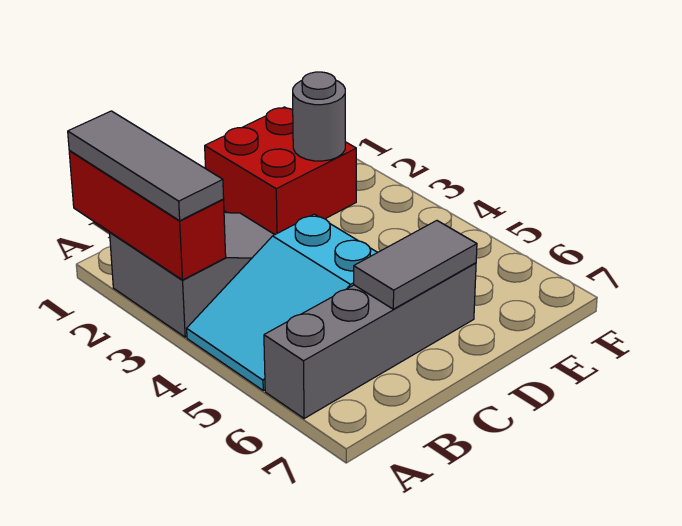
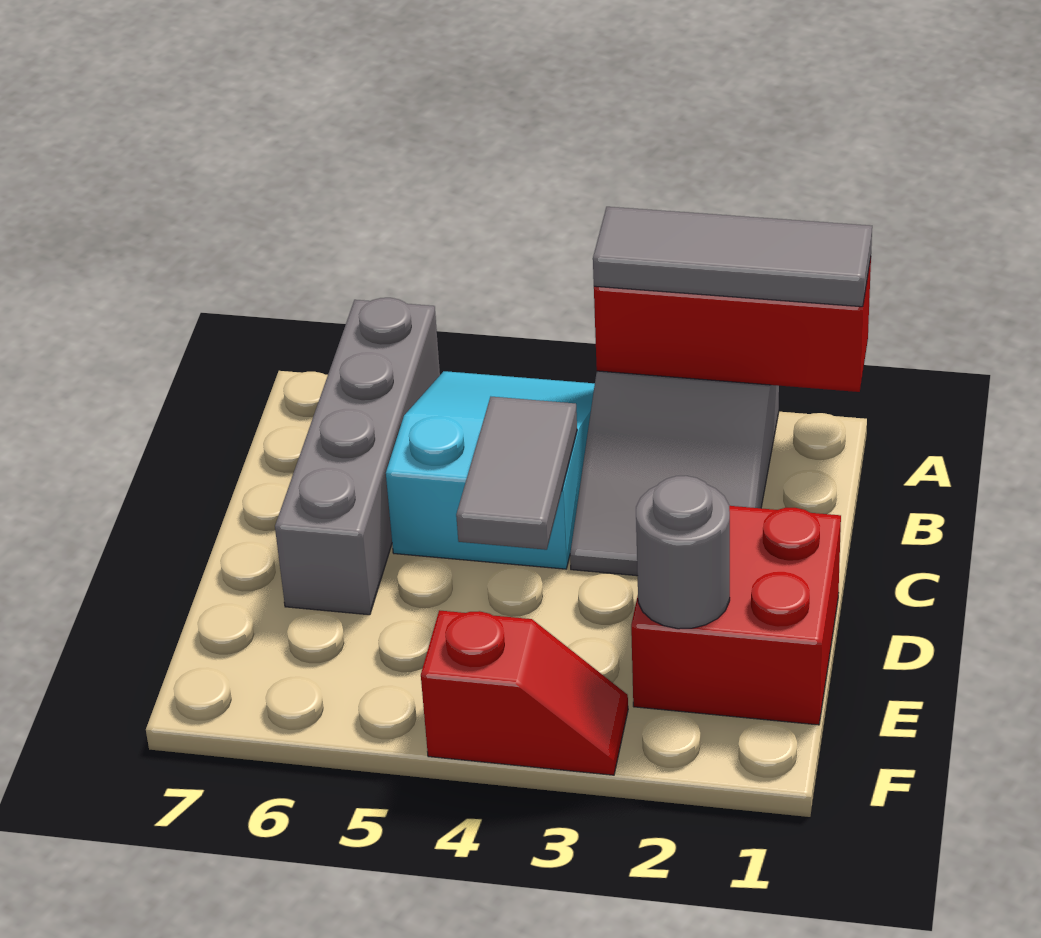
grey 1x2 tile [354,221,477,309] -> grey 1x2 tile moved to [456,397,577,550]
none -> red 1x2 slope [421,610,628,775]

